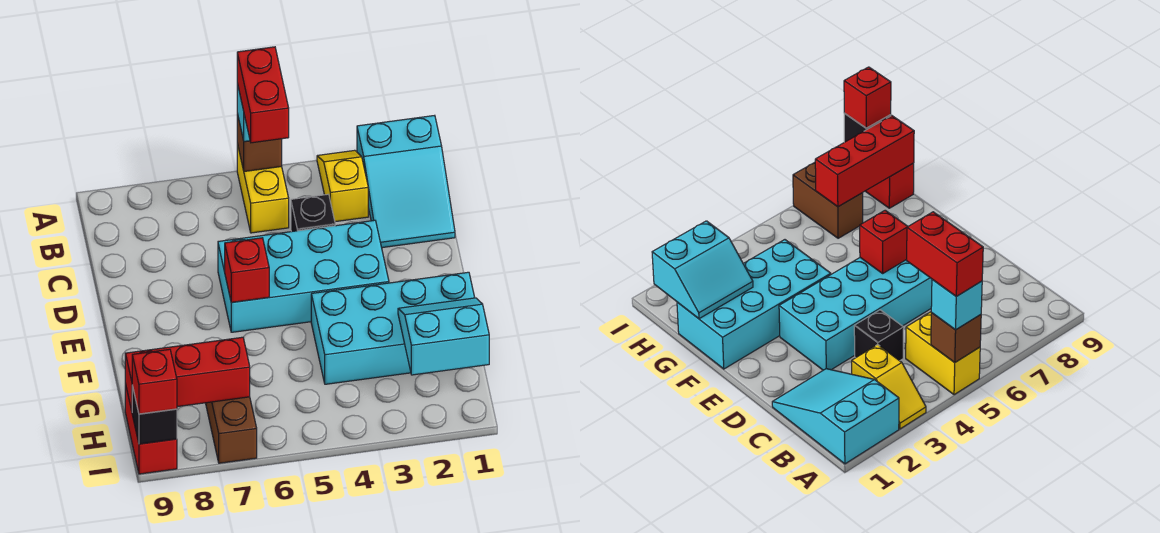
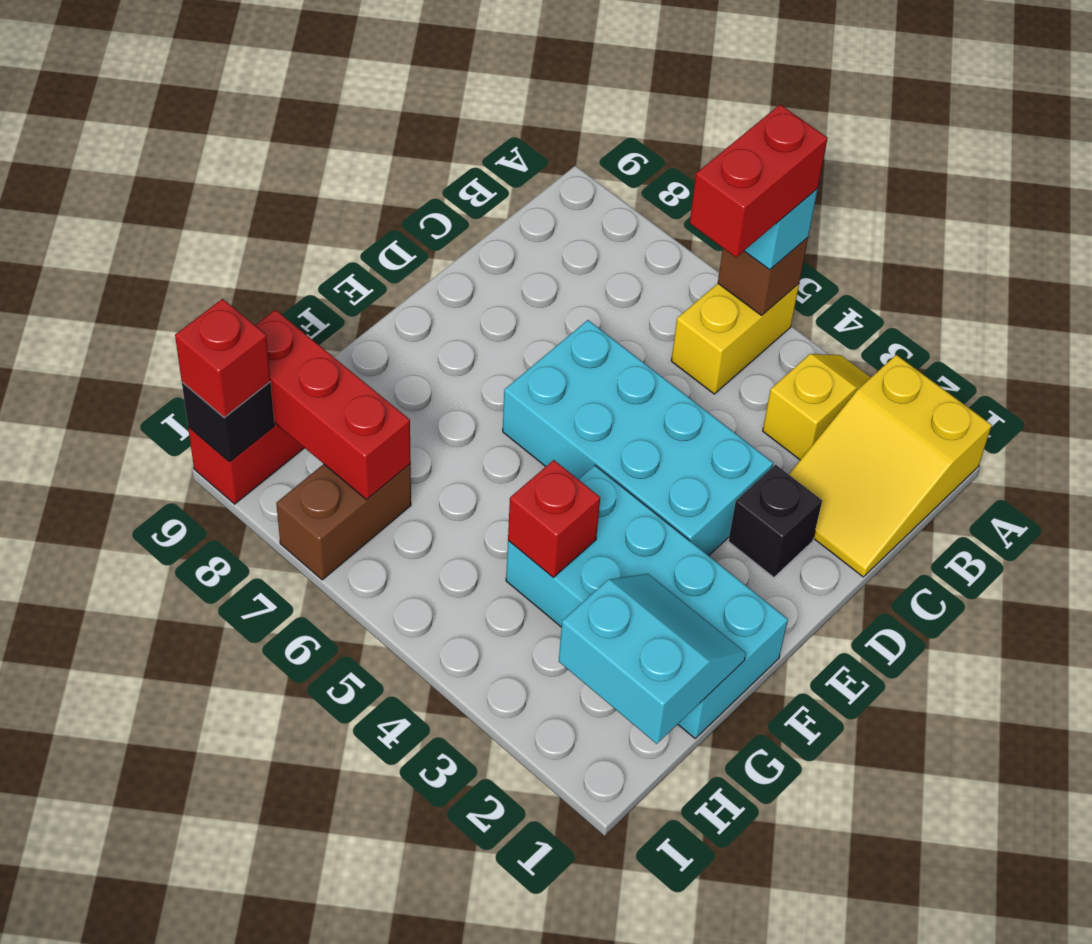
cyan 2x3 slope [357,115,455,248] -> yellow 2x3 slope [789,355,992,577]
black 1x1 brick [291,194,335,232] -> black 1x1 brick moved to [728,465,822,577]
red 1x1 brick [225,238,269,302] -> red 1x1 brick moved to [508,460,600,577]

